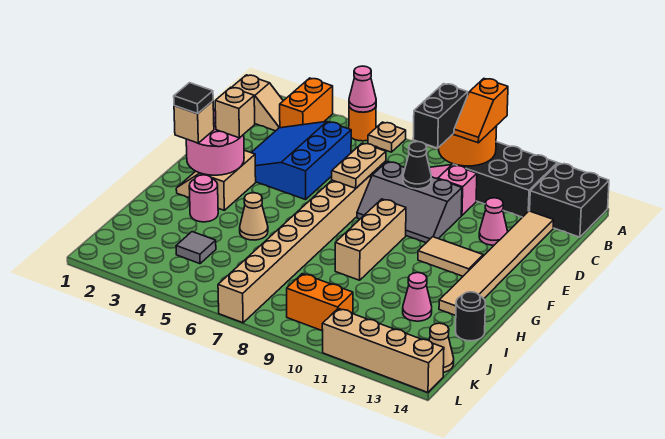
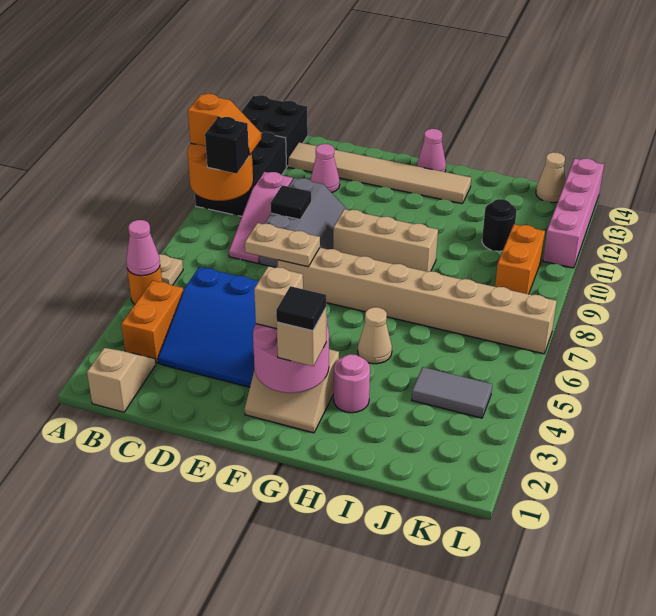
orange 1x2 brick [280,78,333,128] -> orange 1x2 brick turned to [121,281,183,363]
black 1x2 brick [413,84,468,148] -> black 1x1 brick [205,117,249,173]
black 1x1 cone [403,142,431,189] -> black 1x1 tile [270,185,312,219]
tan 1x2 tile [418,237,483,276] -> none
pink 1x1 cone [403,273,432,321] -> pink 1x1 cone moved to [417,129,446,172]
black 1x1 round brick [455,292,485,341] -> black 1x1 round brick moved to [482,199,517,251]
grey 1x1 tile [176,232,216,264] -> grey 1x2 tile [412,367,492,418]
tan 1x4 brick [322,308,444,392] -> pink 1x4 brick [543,159,604,268]

